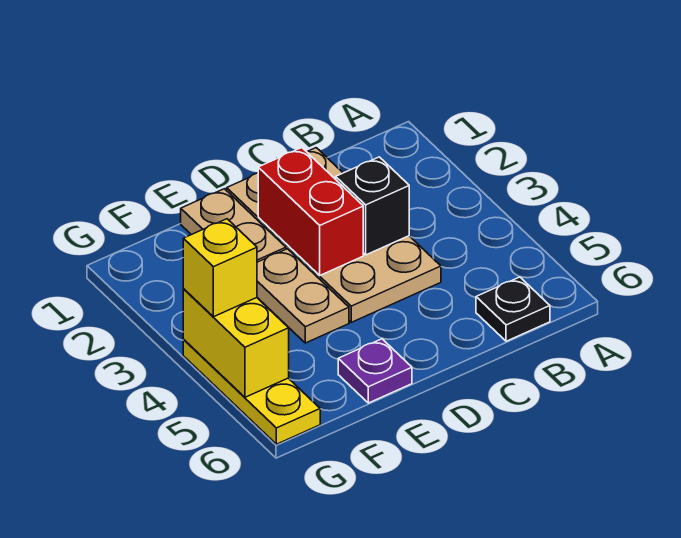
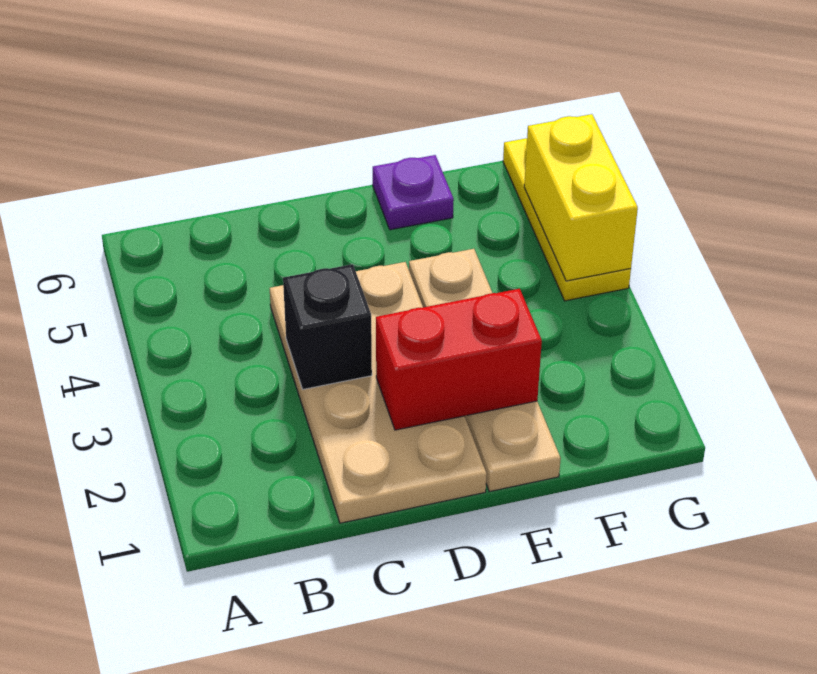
black 1x1 plate [476,277,550,341] -> none
red 1x2 brick [258,148,363,276] -> red 1x2 brick turned to [376,289,542,430]
yellow 1x1 brick [183,219,257,317] -> none

